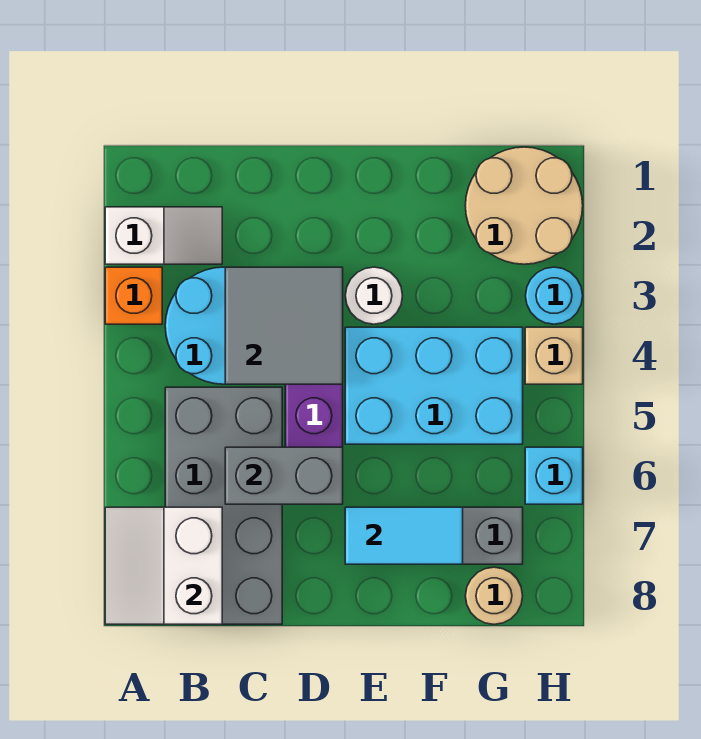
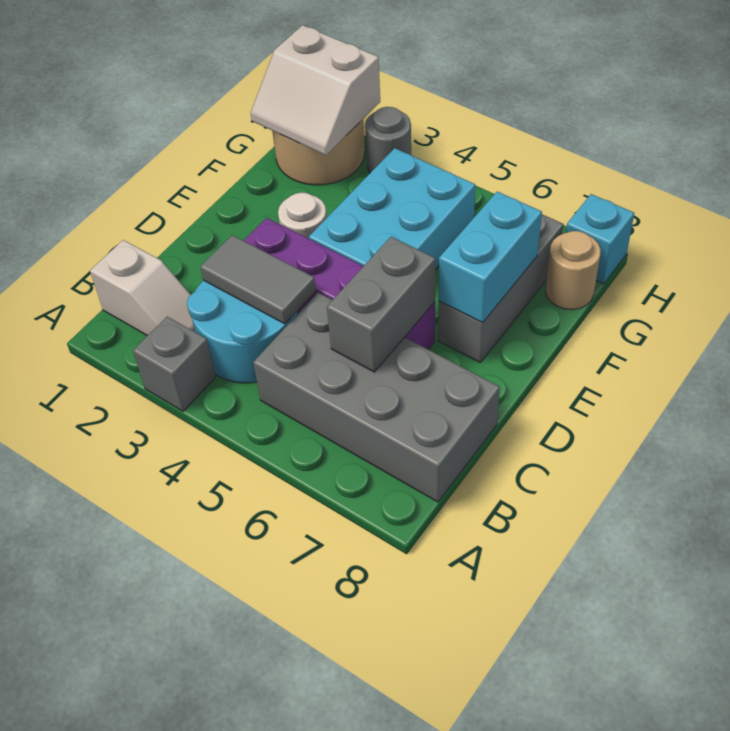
white 1x2 slope [105,207,222,264] -> white 1x2 slope turned to [90,240,195,336]
orange 1x1 brick [105,267,162,324] -> grey 1x1 brick [133,317,216,411]
white 2x2 slope [105,507,222,624] -> white 2x2 slope moved to [251,25,380,155]
grey 2x2 tile [225,267,343,384] -> grey 1x2 tile [200,235,316,324]
cyan 1x2 tile [345,507,463,564] -> cyan 1x2 brick [439,192,542,323]
cyan 1x1 round brick [526,267,583,324] -> grey 1x1 round brick [365,107,411,173]
tan 1x1 brick [525,327,583,384] -> none
cyan 1x1 brick [525,447,583,504] -> cyan 1x1 brick moved to [566,194,634,284]

